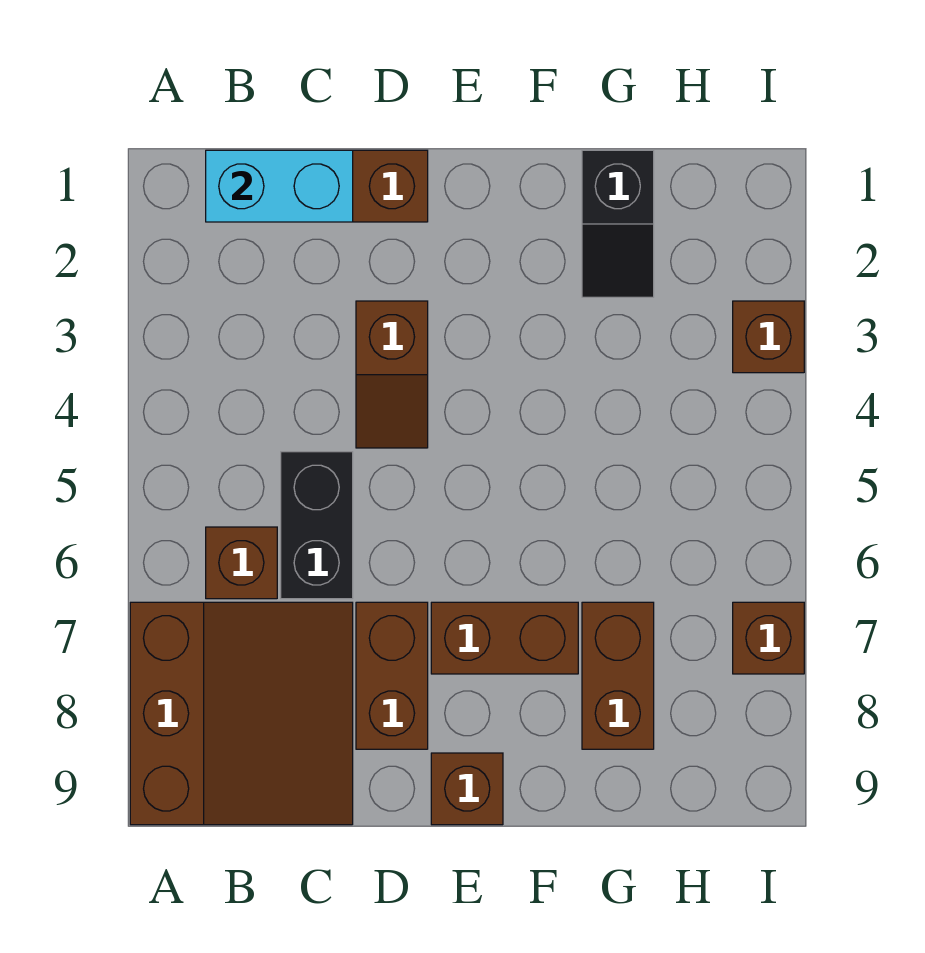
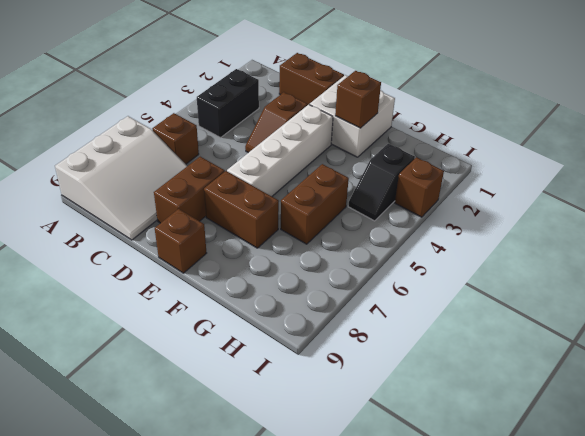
brown 3x3 slope [130,602,353,825] -> white 3x3 slope [55,116,187,240]
cyan 1x2 brick [206,150,353,222] -> none
black 1x2 brick [281,452,353,599] -> black 1x2 brick moved to [197,69,259,138]
none -> white 2x2 brick [310,75,395,157]
none -> white 1x4 brick [227,105,333,196]
black 1x2 slope [582,150,654,297] -> black 1x2 slope moved to [348,144,415,221]
brown 1x2 brick [582,602,654,749] -> brown 1x2 brick moved to [281,164,349,244]
brown 1x1 brick [733,602,804,674] -> brown 1x1 brick moved to [335,71,381,128]

